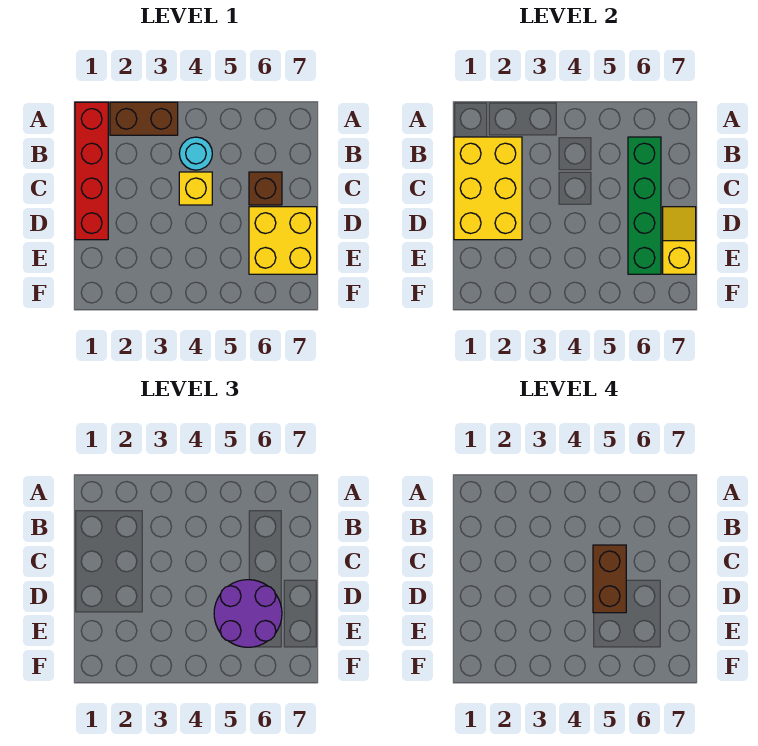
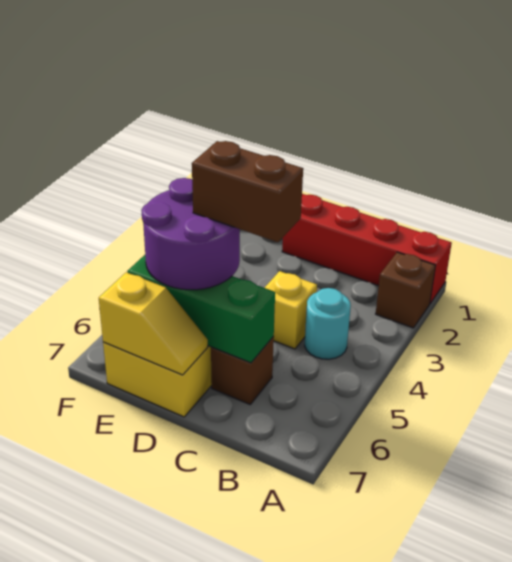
brown 1x2 brick [110,102,178,135] -> brown 1x1 brick [376,252,435,328]
yellow 2x3 brick [454,137,522,240] -> none
green 1x4 brick [628,137,661,274] -> green 1x3 brick [127,255,275,363]

